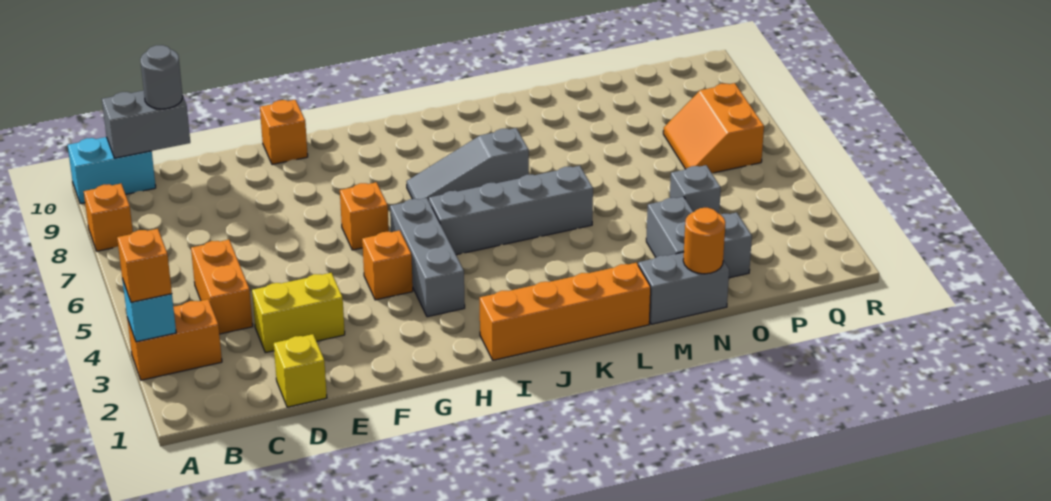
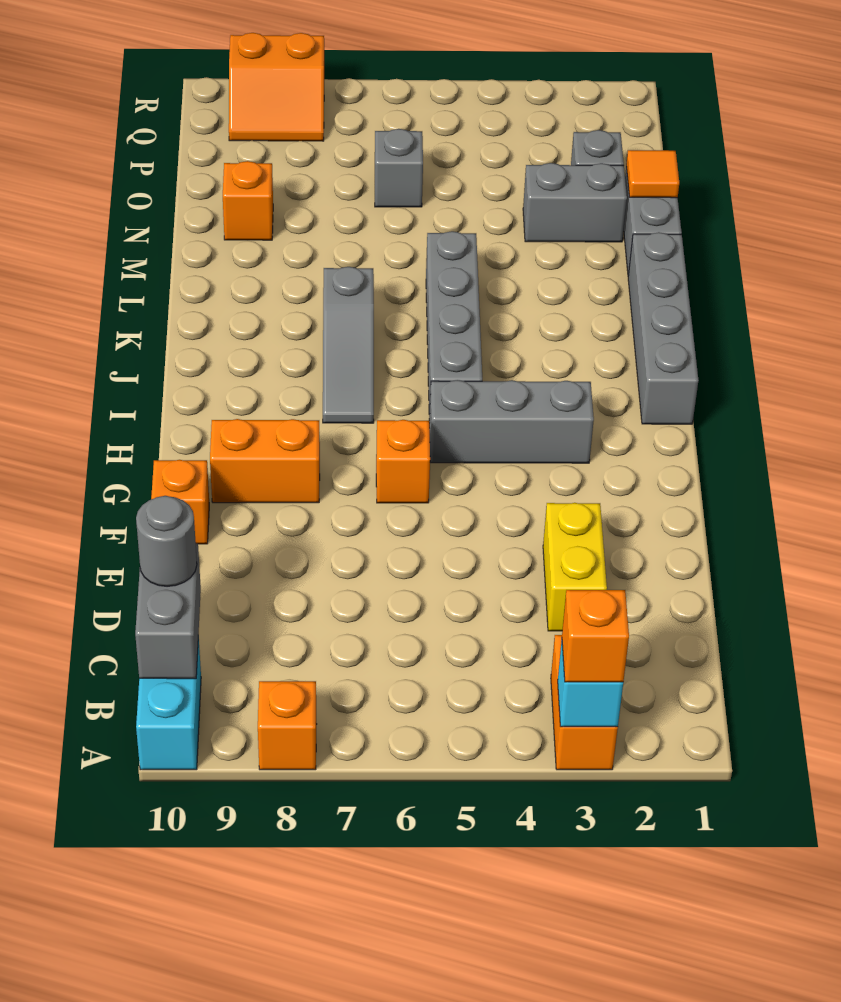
orange 1x2 brick [191,240,253,334] -> orange 1x2 brick moved to [210,419,320,503]
yellow 1x1 brick [274,334,327,407] -> none
orange 1x1 brick [362,230,413,300] -> orange 1x1 brick moved to [223,161,273,240]
orange 1x4 brick [480,263,651,360] -> grey 1x4 brick [628,232,698,424]
orange 1x1 round brick [683,208,725,274] -> orange 1x1 tile [626,150,679,198]
grey 1x1 brick [670,165,721,214] -> grey 1x1 brick moved to [375,129,423,207]
orange 2x2 slope [663,83,764,173] -> orange 2x2 slope moved to [229,33,324,141]

